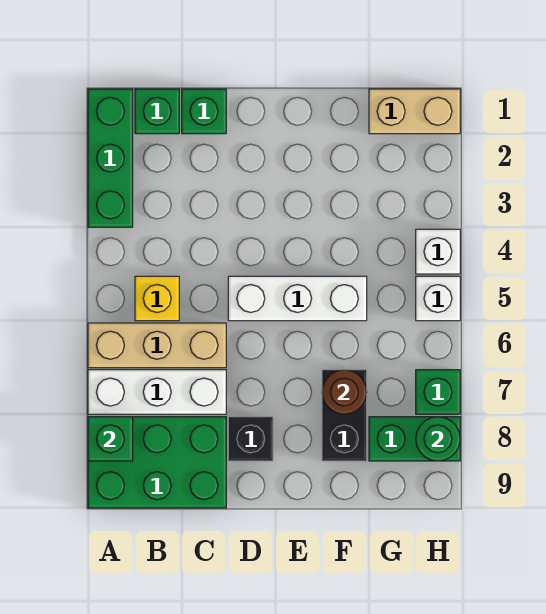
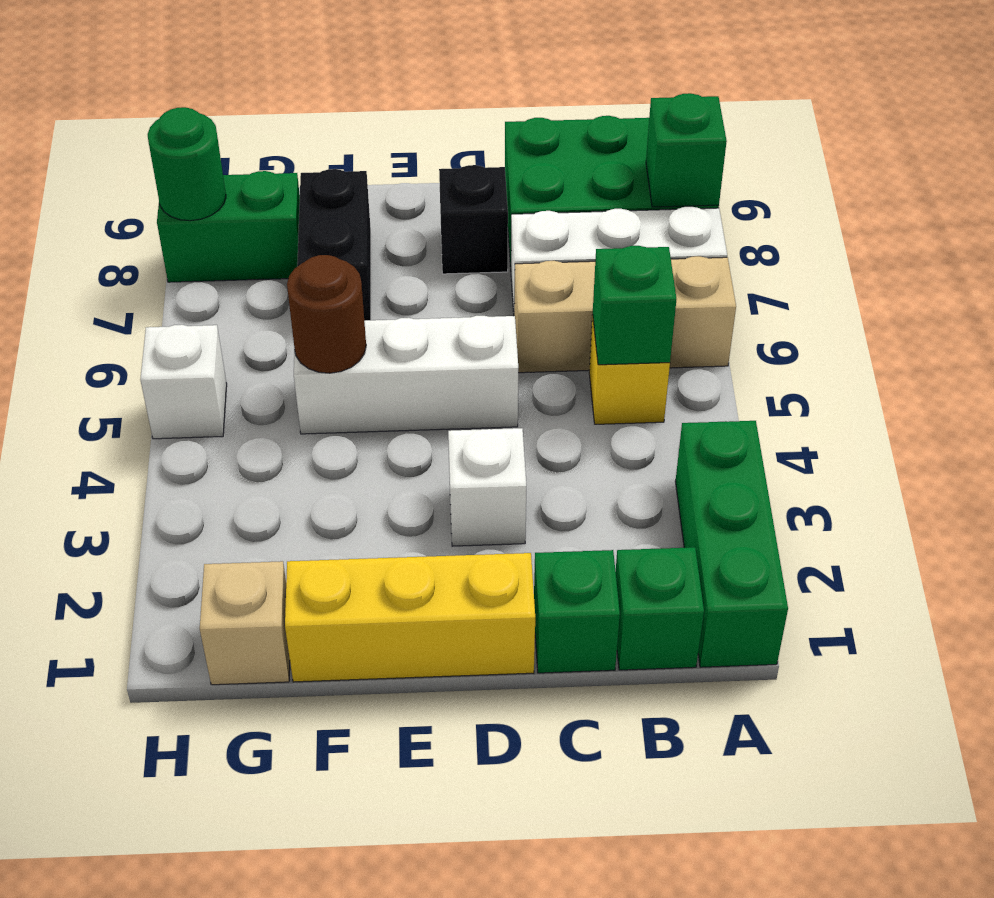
none -> yellow 1x3 brick [285,553,535,682]
brown 1x1 round brick [322,370,367,414] -> brown 1x1 round brick moved to [287,255,366,373]
tan 1x2 brick [369,89,460,134] -> tan 1x1 brick [200,561,290,685]
white 1x1 brick [416,229,460,274] -> white 1x1 brick moved to [448,428,526,546]
green 1x1 brick [416,370,460,414] -> green 1x1 brick moved to [593,246,676,365]

